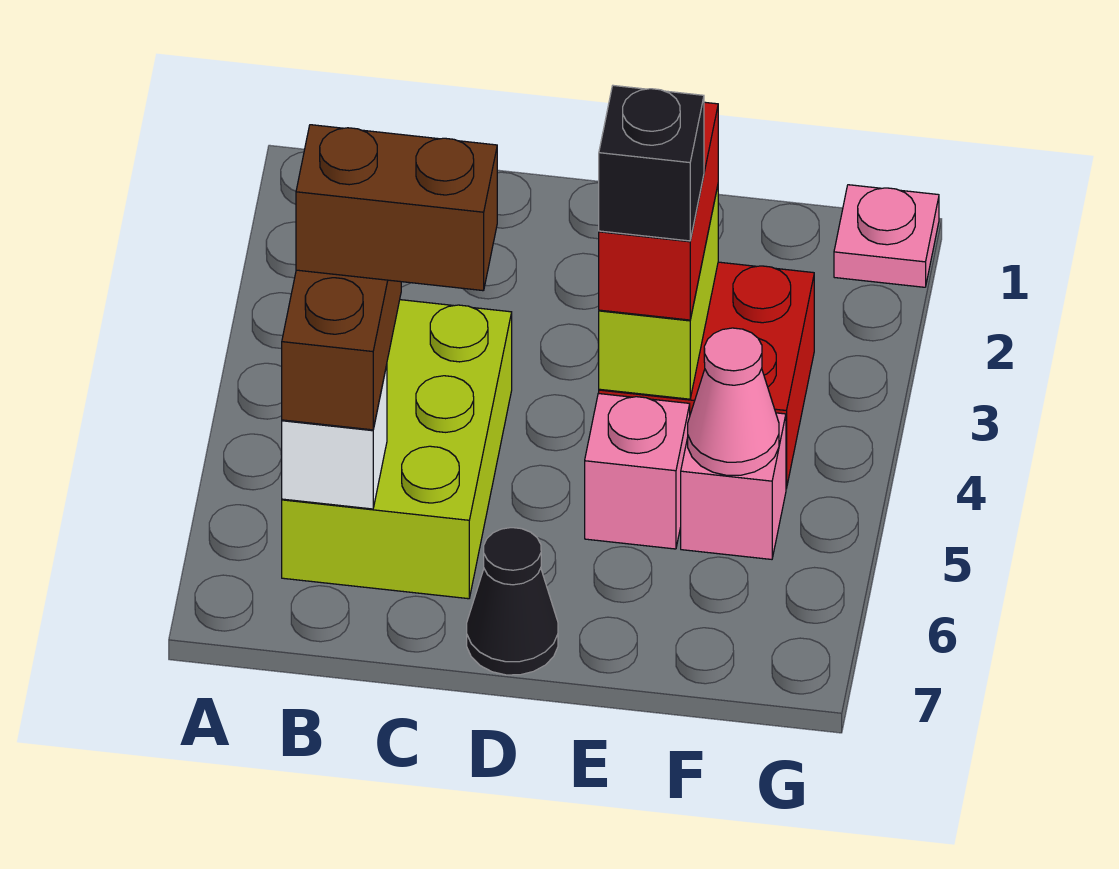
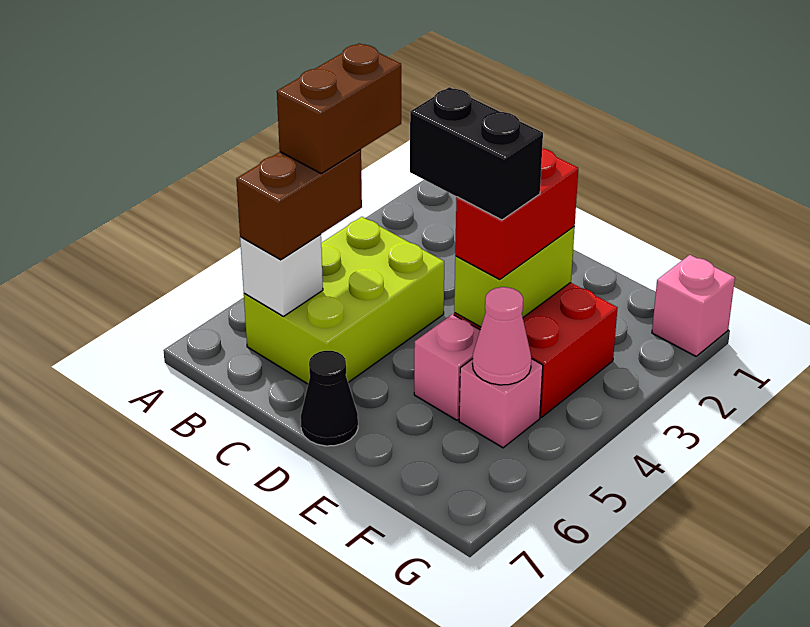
brown 1x2 brick [296,125,497,291] -> brown 1x2 brick turned to [277,43,401,173]
black 1x1 brick [599,85,704,241] -> black 1x2 brick [410,87,543,220]
pink 1x1 plate [834,185,939,287] -> pink 1x1 brick [652,255,735,356]

